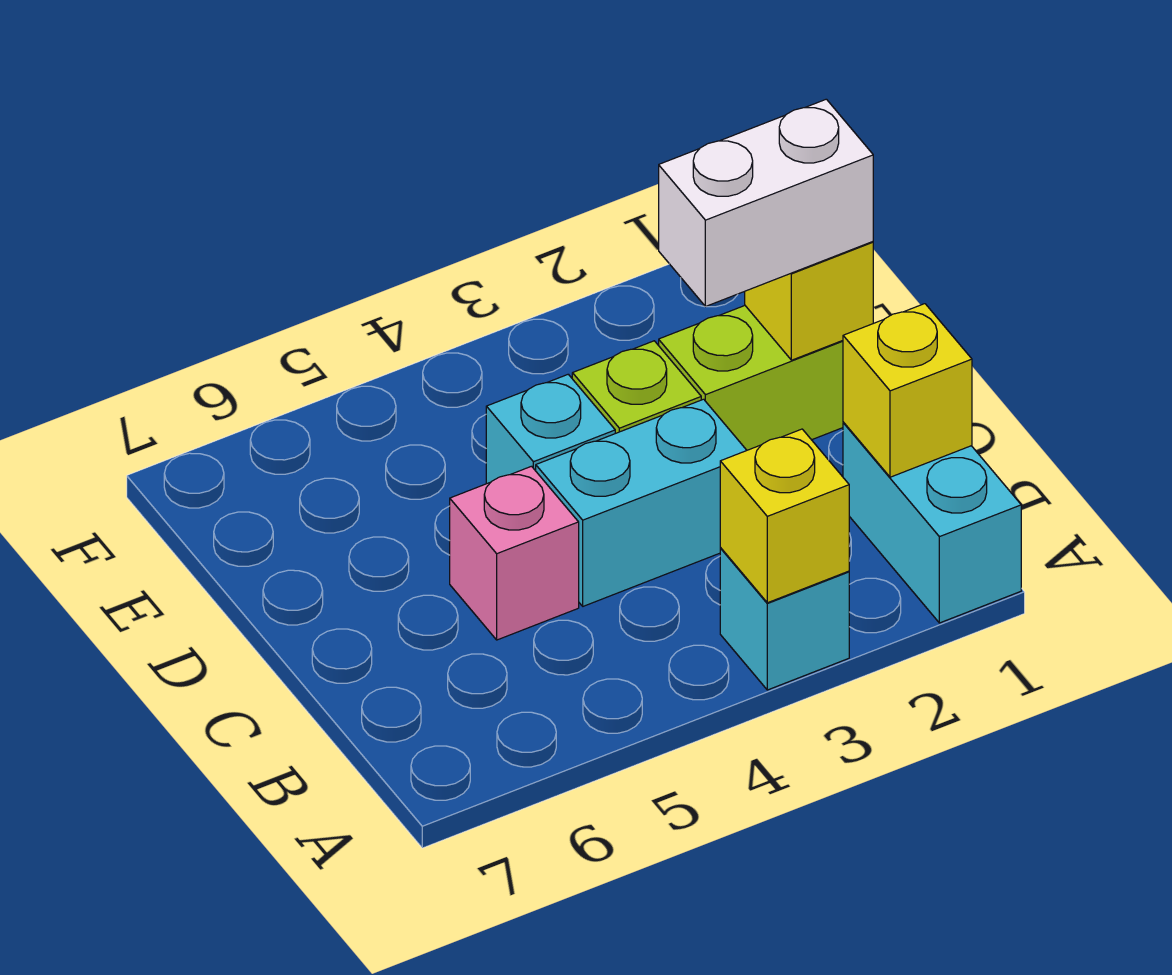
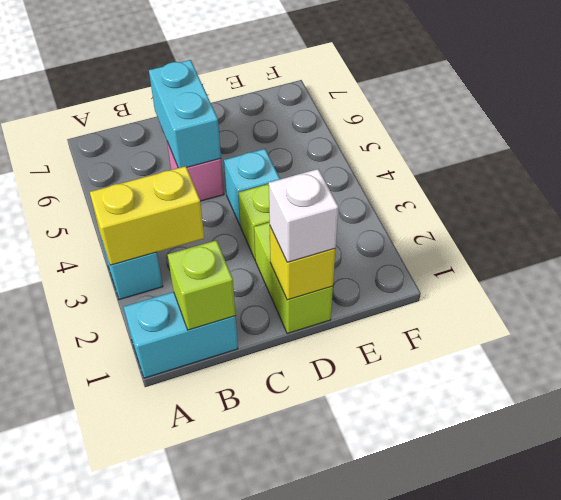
yellow 1x1 brick [720,429,849,603] -> yellow 1x2 brick [90,166,204,265]
yellow 1x1 brick [843,304,972,477] -> lime 1x1 brick [168,240,236,330]
cyan 1x2 brick [536,399,747,606] -> cyan 1x2 brick moved to [149,60,221,168]
white 1x2 brick [659,99,873,307] -> white 1x1 brick [269,169,338,262]

